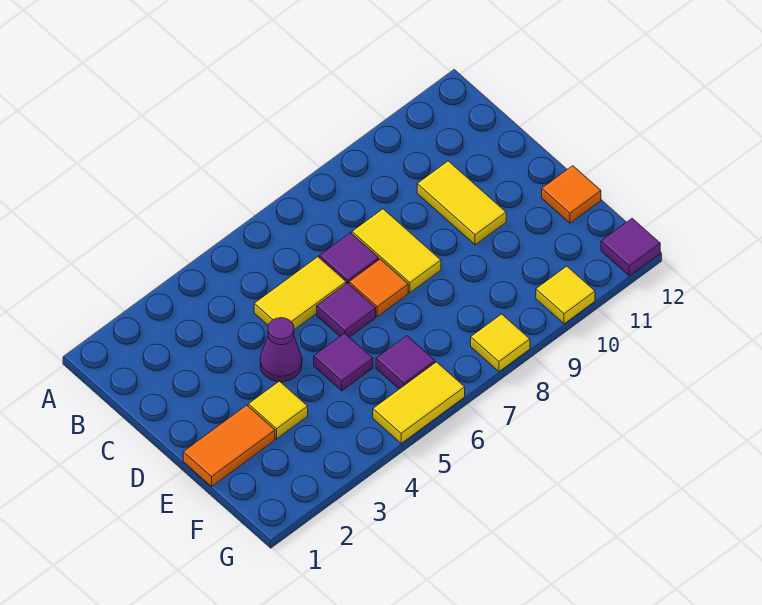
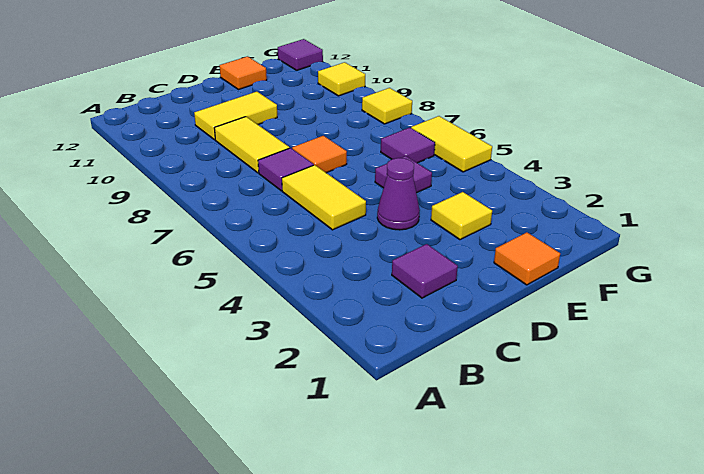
yellow 1x2 tile [352,209,441,293] -> yellow 1x2 tile turned to [214,117,289,173]
purple 1x1 tile [317,283,376,337] -> purple 1x1 tile moved to [392,244,458,298]
orange 1x2 tile [183,405,275,487] -> orange 1x1 tile [494,232,560,285]

